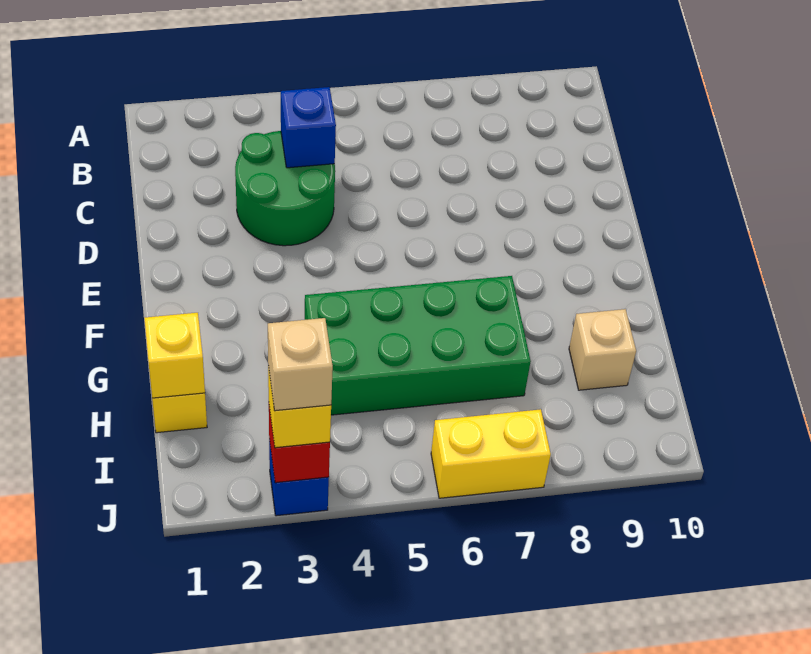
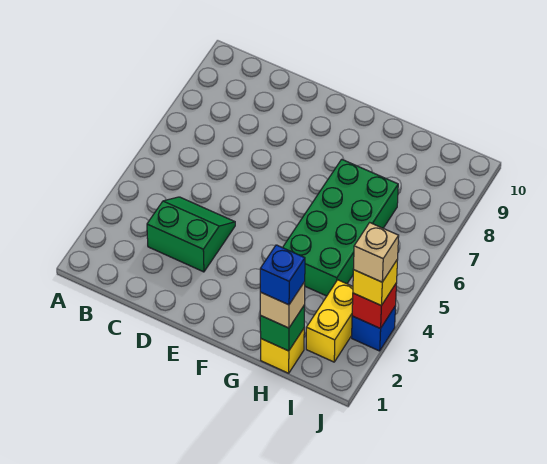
green 2x2 round brick [235,131,335,246] -> green 2x2 slope [147,197,235,272]
blue 1x1 brick [281,87,336,168] -> blue 1x1 brick moved to [260,245,305,305]
yellow 1x1 brick [144,313,205,398] -> green 1x1 brick [260,306,304,351]
tan 1x1 brick [569,309,636,390] -> tan 1x1 brick moved to [260,282,305,328]
yellow 1x2 brick [431,409,551,498] -> yellow 1x2 brick moved to [306,280,353,362]

